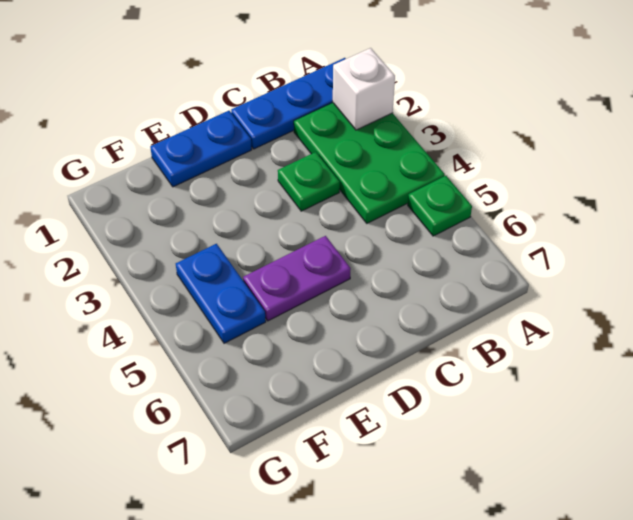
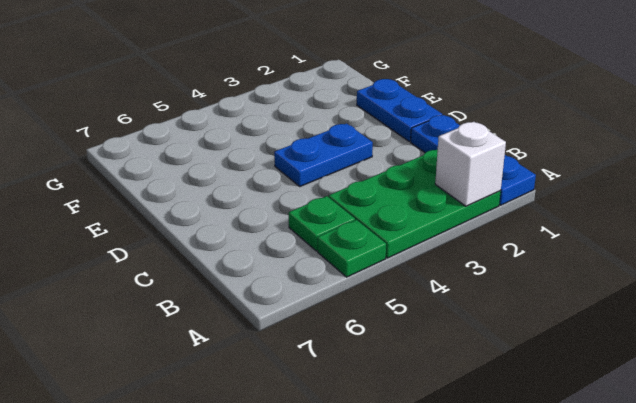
green 1x1 plate [278,152,340,211] -> green 1x1 plate moved to [289,196,355,251]
purple 1x2 plate [243,236,351,321] -> none
blue 1x2 plate [176,244,266,343] -> blue 1x2 plate moved to [274,123,373,186]

